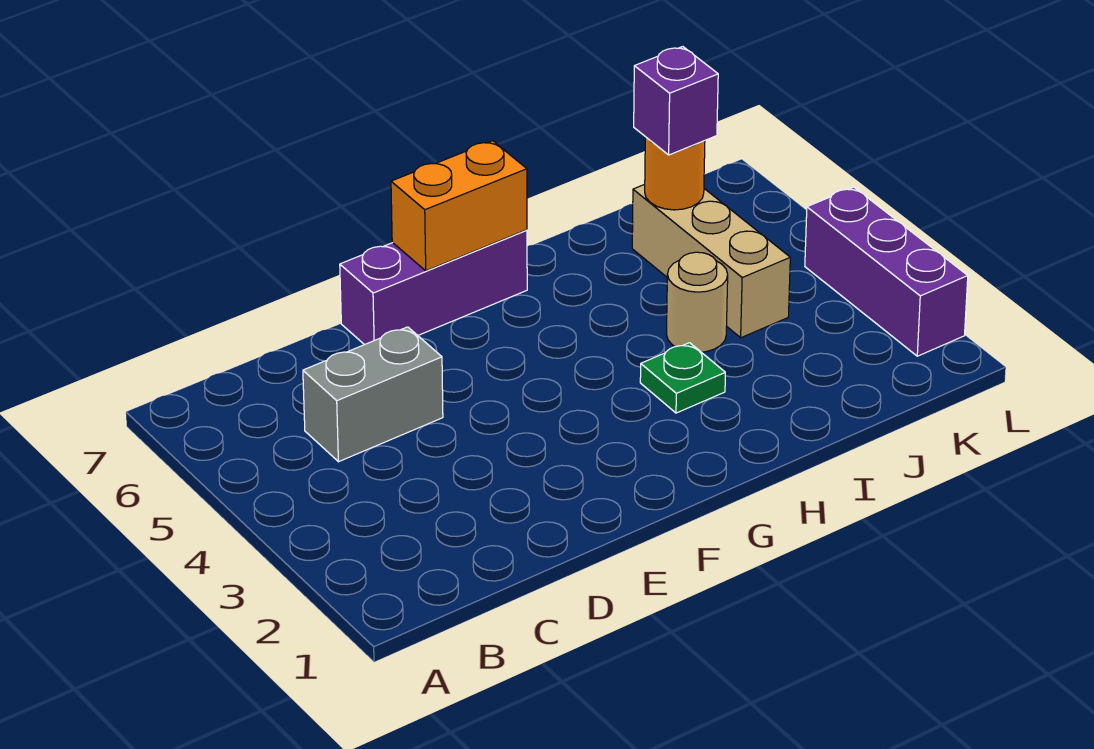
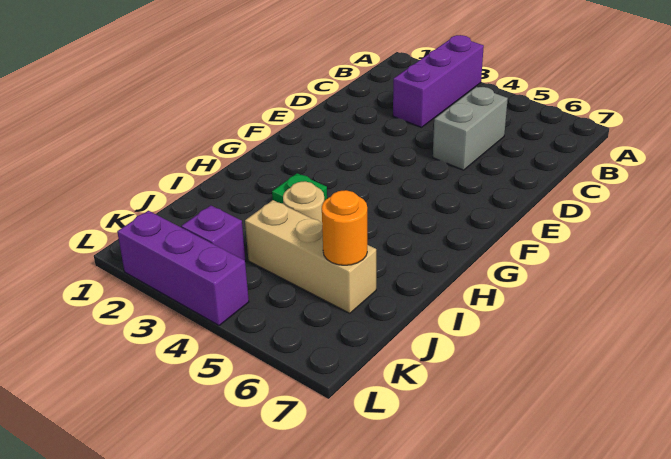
purple 1x3 brick [340,230,527,345] -> purple 1x3 brick moved to [393,35,484,127]
orange 1x2 brick [391,141,527,271] -> none
purple 1x1 brick [634,47,718,155] -> purple 1x1 brick moved to [181,205,246,261]

